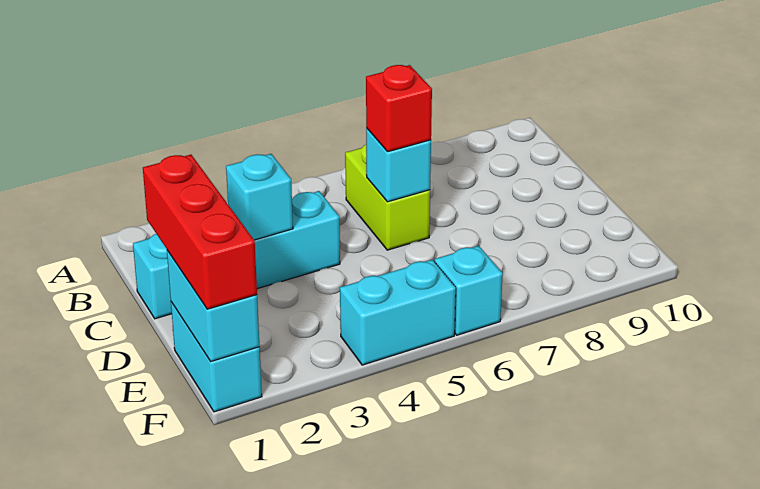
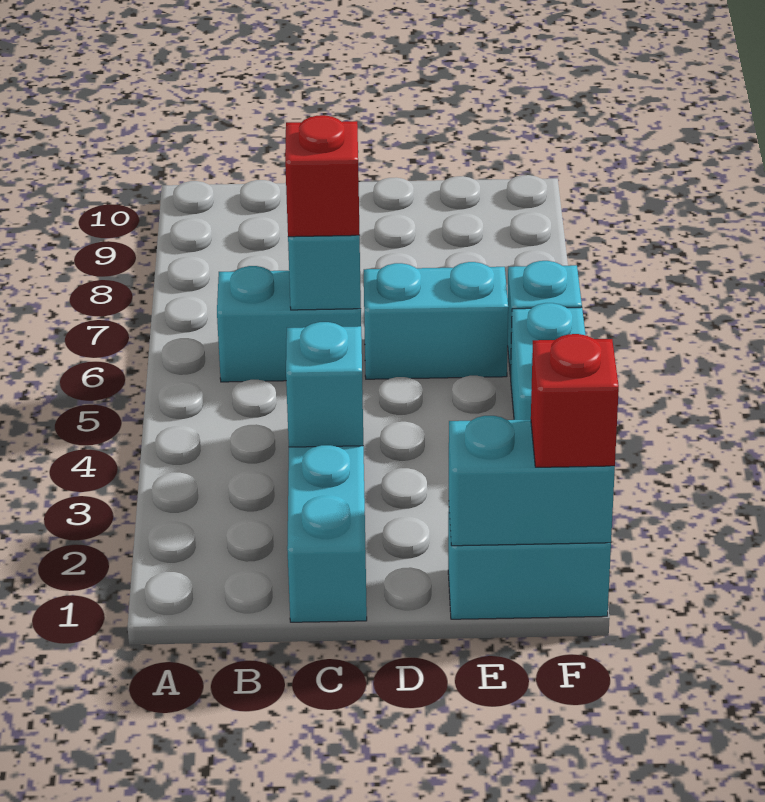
lime 1x2 brick [345,144,430,250] -> cyan 1x2 brick [217,266,361,382]
red 1x3 brick [143,155,257,309] -> red 1x1 brick [531,334,619,467]
none -> cyan 1x2 brick [364,262,508,379]

